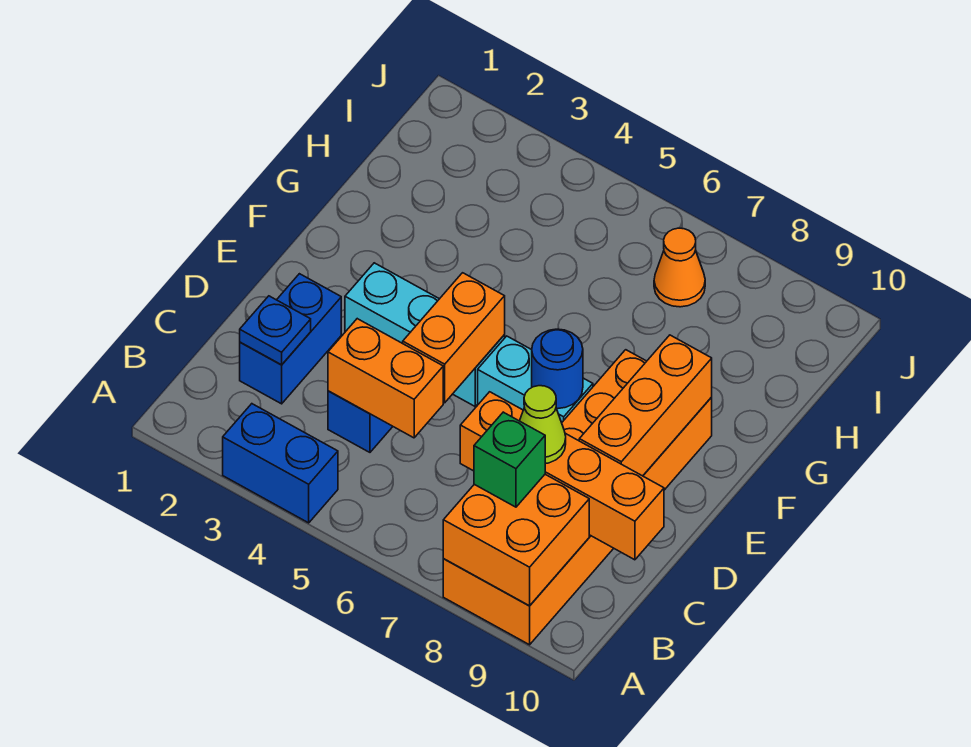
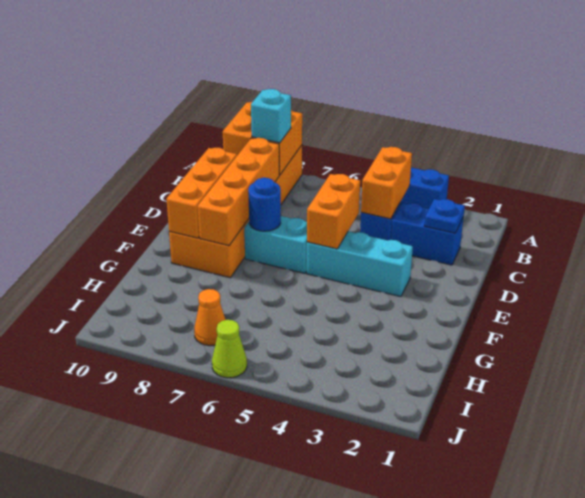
green 1x1 brick [474,412,545,507] -> cyan 1x1 brick [251,89,291,143]
blue 1x2 brick [240,274,341,404] -> blue 1x2 brick turned to [391,203,463,265]
orange 1x2 brick [328,319,443,438] -> orange 1x2 brick turned to [361,147,412,219]
orange 1x4 brick [460,392,664,560] -> orange 1x4 brick turned to [198,138,279,246]
lime 1x1 cone [520,386,566,464] -> lime 1x1 cone moved to [212,320,247,378]

